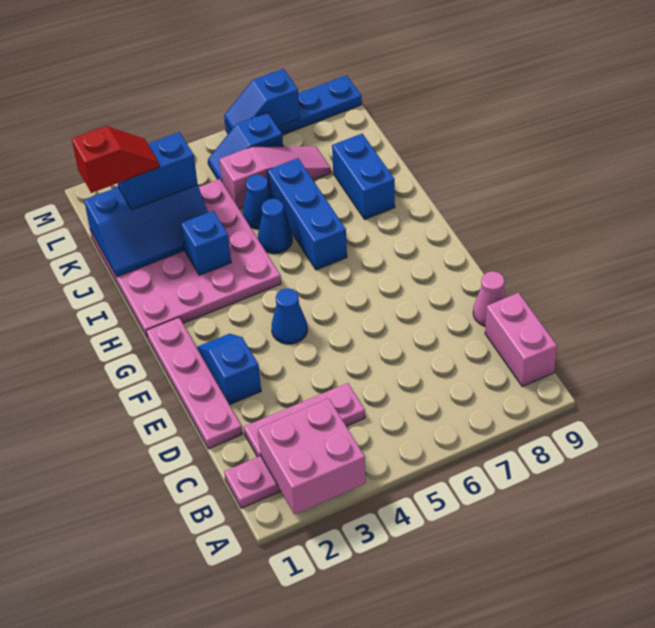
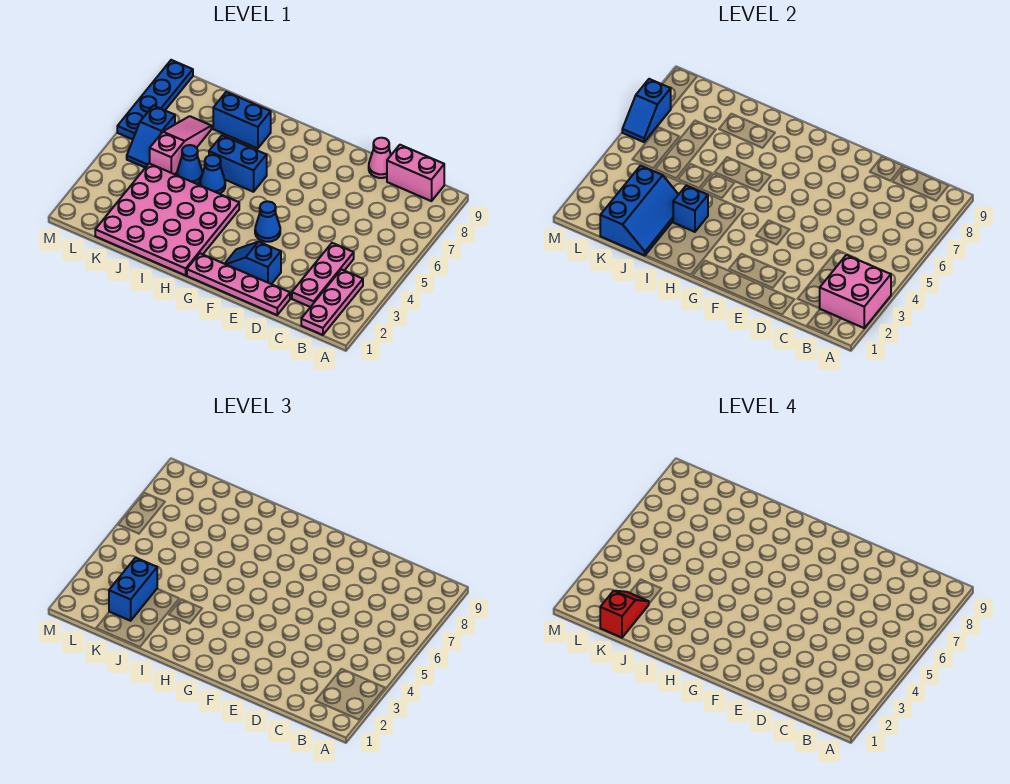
blue 1x3 brick [267,158,347,270] -> blue 1x2 brick [209,135,267,192]

